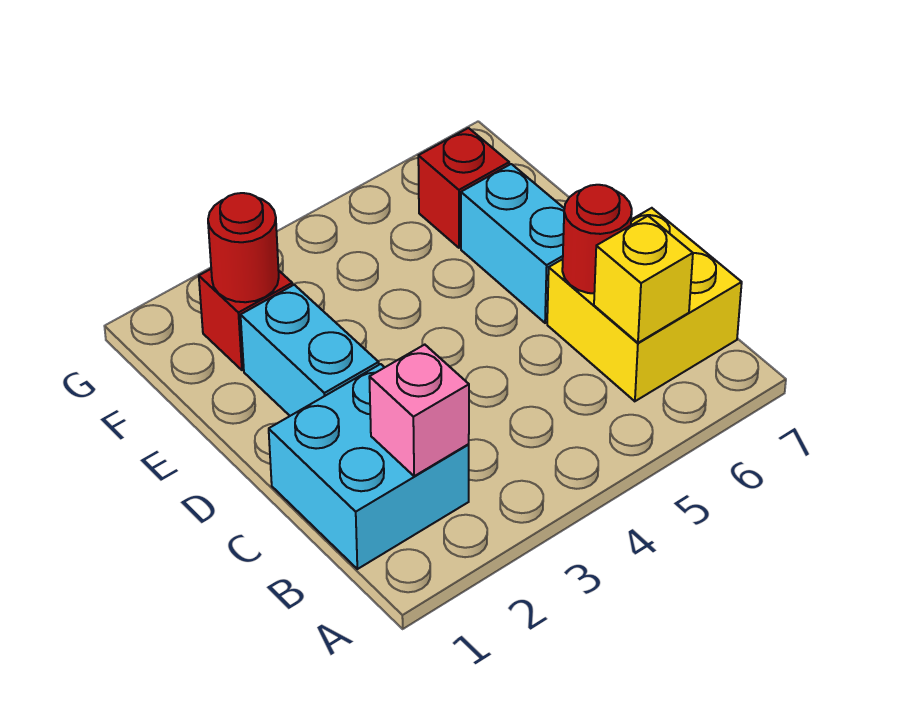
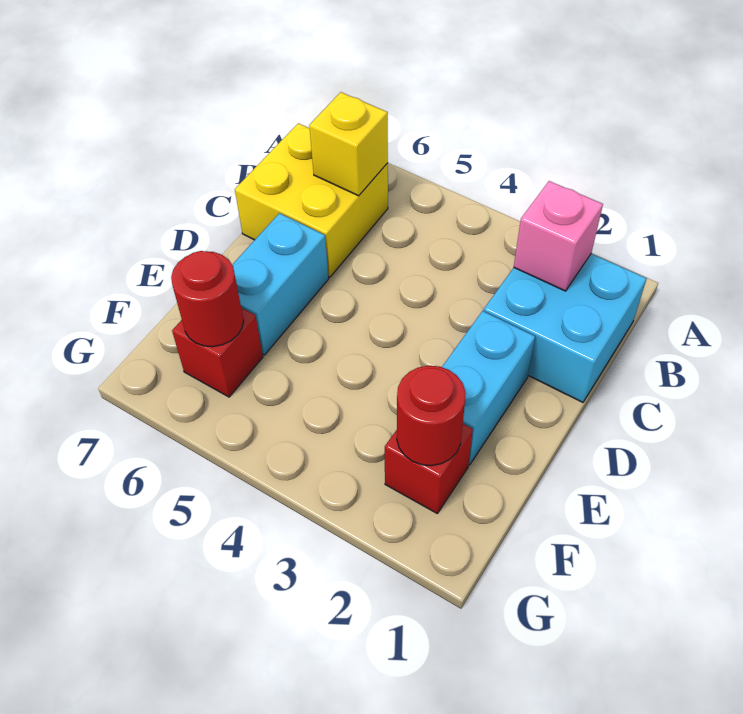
red 1x1 round brick [562,185,632,293] -> red 1x1 round brick moved to [171,251,244,347]

